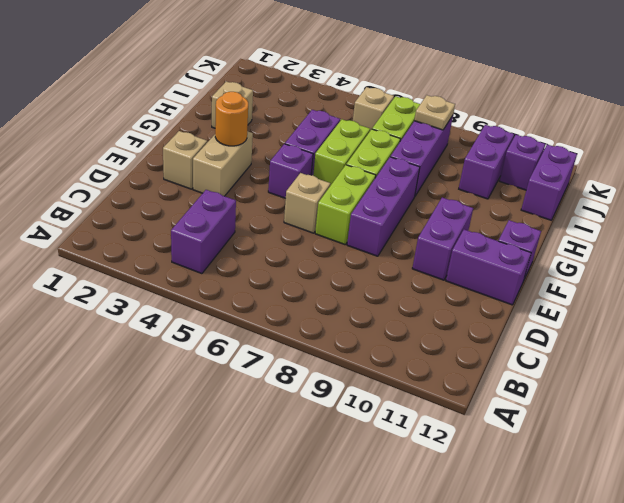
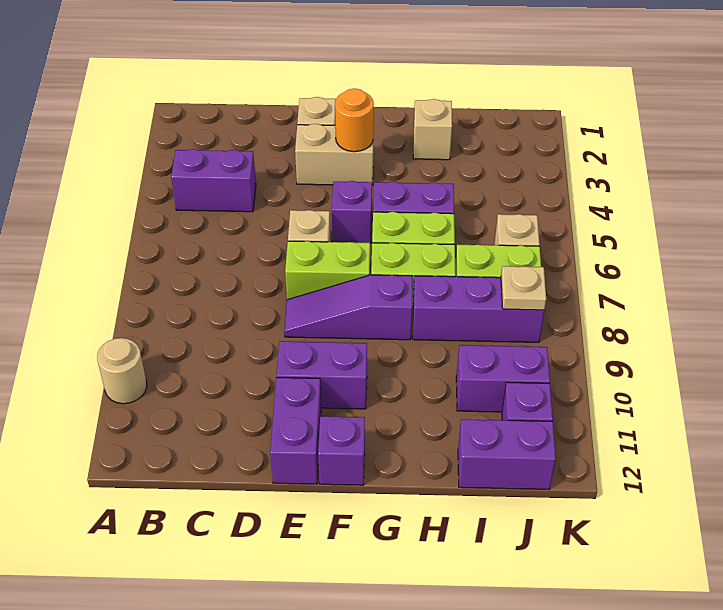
none -> tan 1x1 round brick [97,338,147,404]
purple 1x3 brick [347,157,420,256] -> purple 1x3 slope [284,275,412,340]

